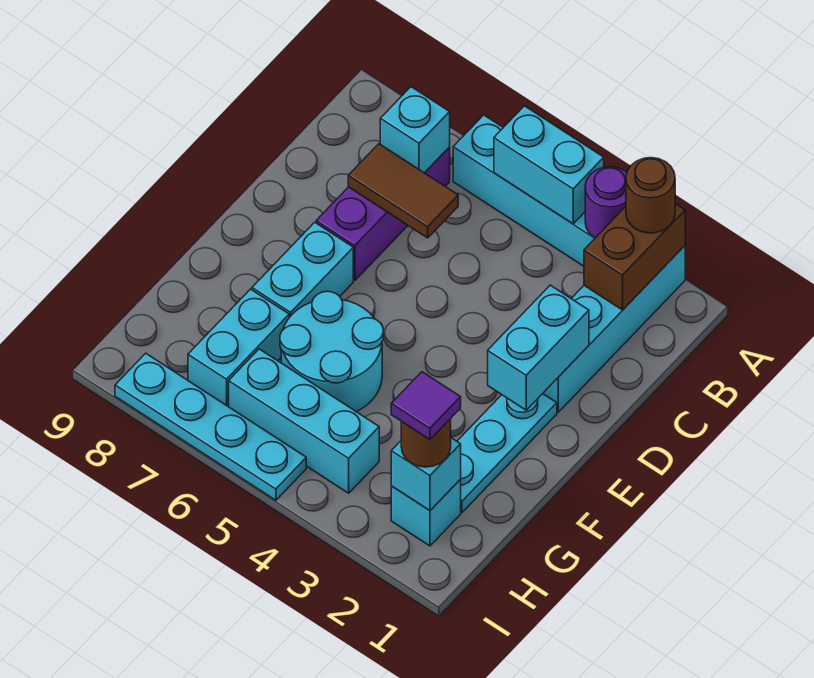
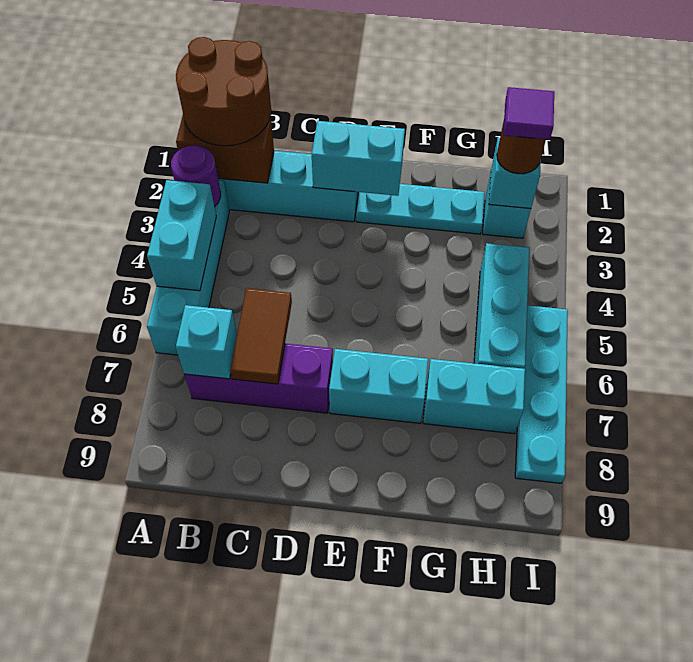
brown 1x1 round brick [626,158,675,233] -> brown 2x2 round brick [176,37,271,146]
cyan 2x2 round brick [280,291,383,411] -> none

